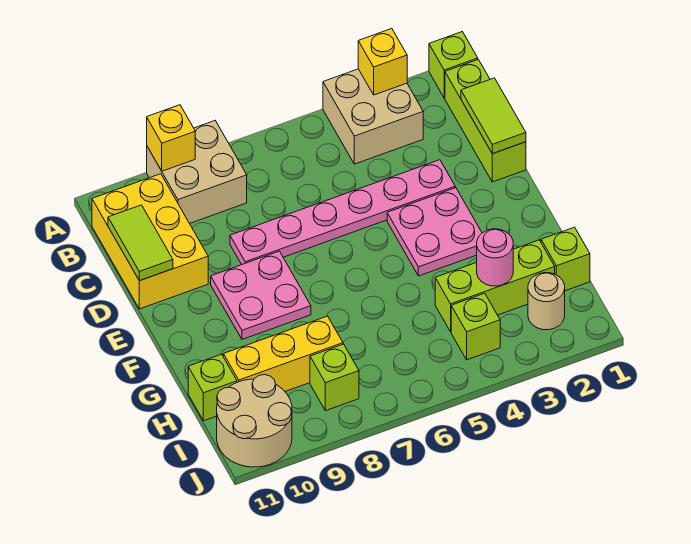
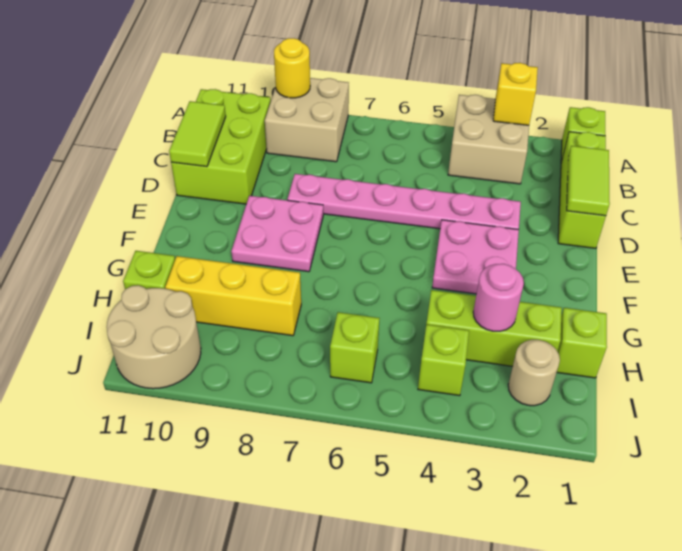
yellow 1x1 brick [147,105,195,171] -> yellow 1x1 round brick [274,38,310,98]
yellow 2x3 brick [92,174,208,309] -> lime 2x3 brick [171,89,271,204]
lime 1x1 brick [310,344,359,411] -> lime 1x1 brick moved to [330,312,380,383]

